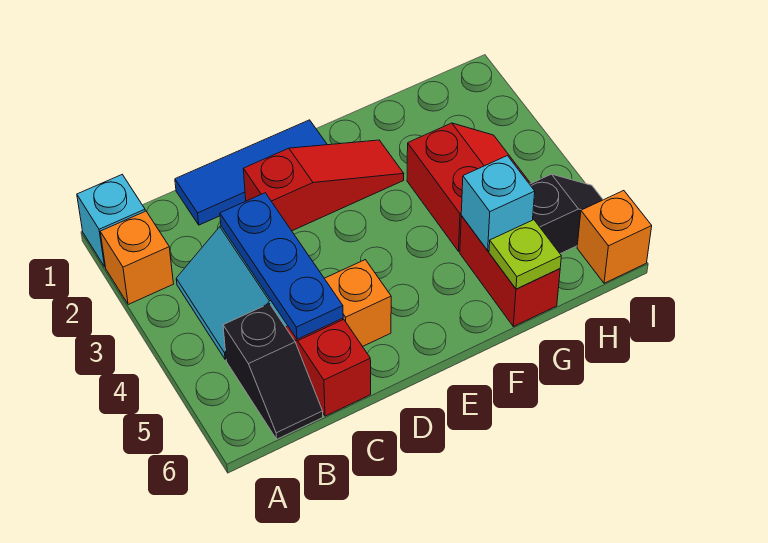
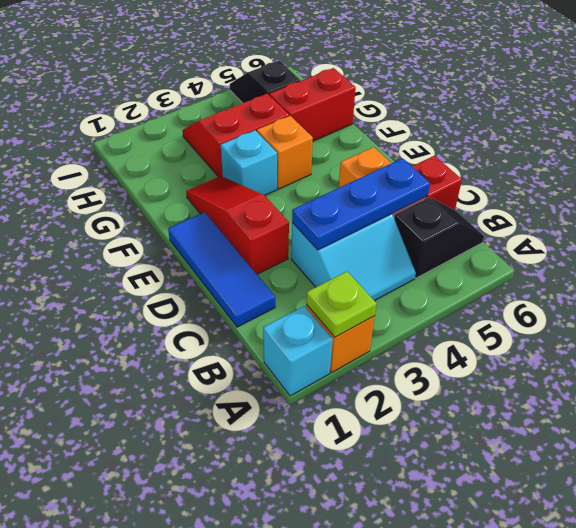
cyan 1x1 brick [461,156,535,250] -> cyan 1x1 brick moved to [221,130,277,195]
lime 1x1 plate [489,220,561,289] -> lime 1x1 plate moved to [306,272,377,337]
orange 1x1 brick [577,191,652,283] -> orange 1x1 brick moved to [257,116,313,189]

